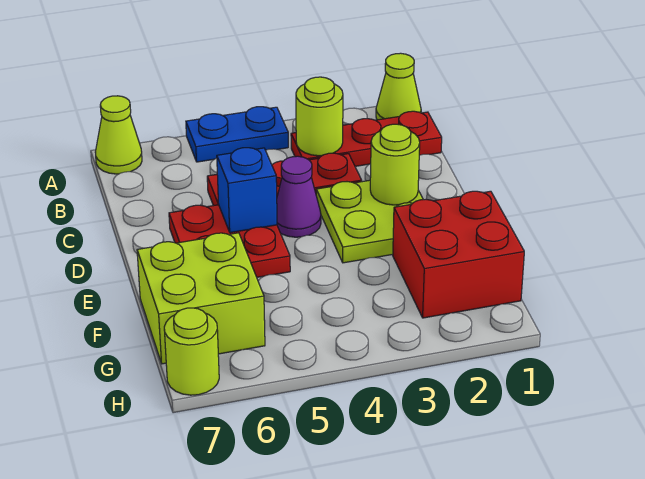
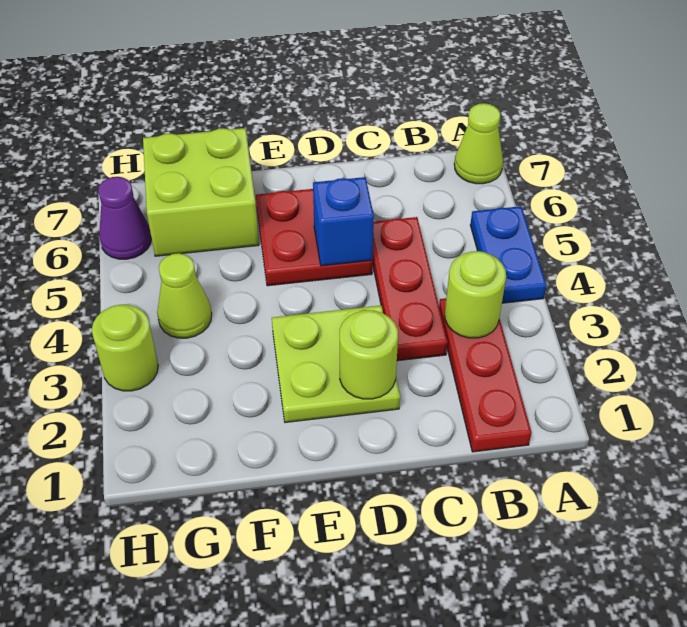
lime 1x1 cone [376,53,421,120] -> lime 1x1 cone moved to [157,253,212,338]
purple 1x1 cone [277,156,321,237] -> purple 1x1 cone moved to [98,177,151,259]
red 2x2 brick [393,191,524,318] -> none
lime 1x1 round brick [164,308,219,395] -> lime 1x1 round brick moved to [92,305,158,391]

